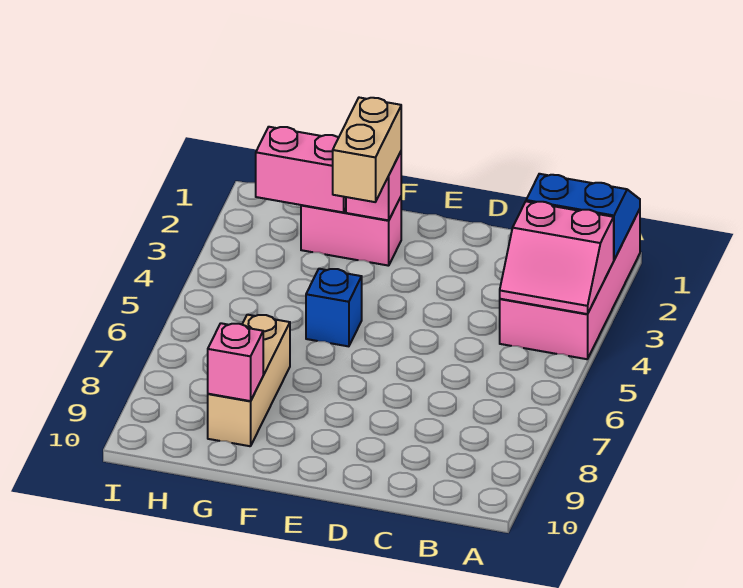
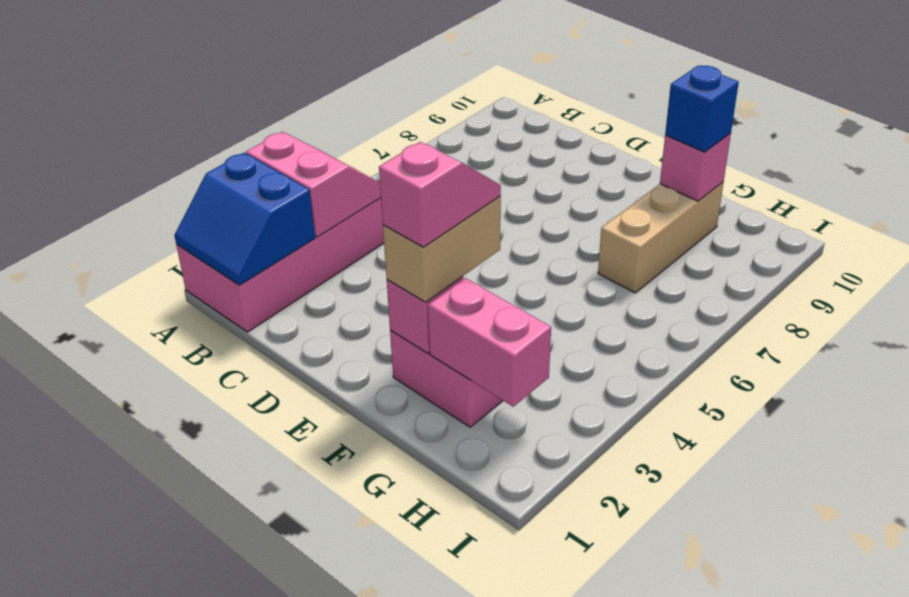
none -> pink 1x2 slope [379,142,501,247]
blue 1x1 brick [306,269,362,346] -> blue 1x1 brick moved to [665,66,739,152]

